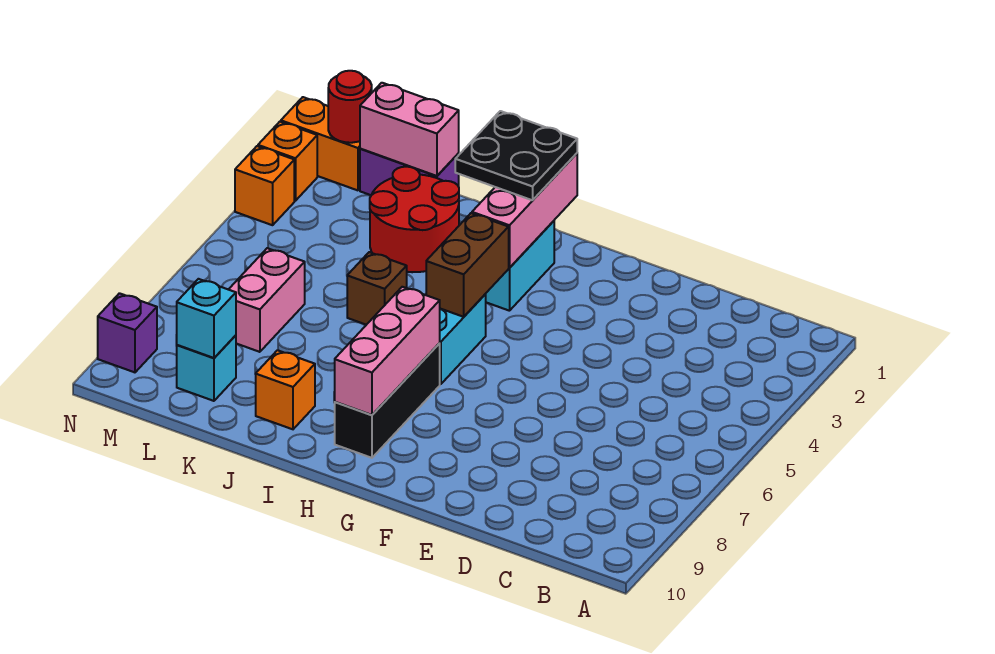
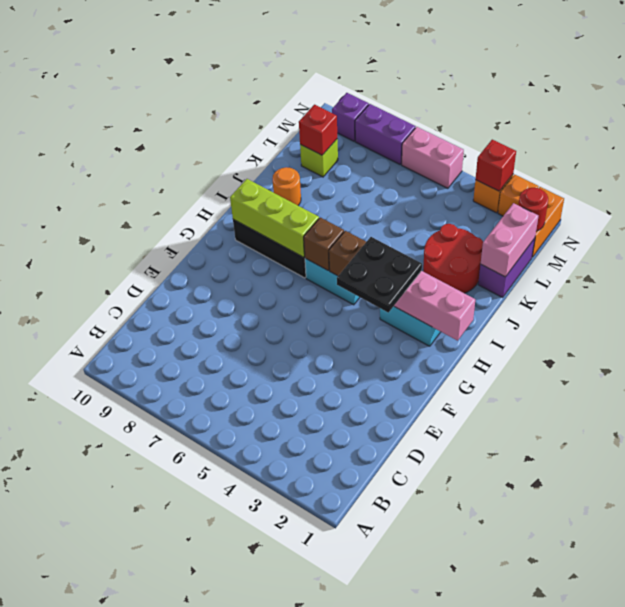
black 2x2 plate [455,111,577,200] -> black 2x2 plate moved to [337,237,422,312]
pink 1x3 brick [335,287,440,415] -> lime 1x3 brick [230,179,319,257]
brown 1x1 brick [347,252,407,325] -> brown 1x1 brick moved to [304,217,344,270]
orange 1x1 brick [256,350,315,429] -> orange 1x1 round brick [273,167,301,205]
pink 1x2 brick [228,248,305,352] -> pink 1x2 brick moved to [402,127,464,188]
cyan 1x1 brick [177,335,236,401] -> lime 1x1 brick [300,139,338,177]
cyan 1x1 brick [176,279,236,358] -> red 1x1 brick [299,105,337,155]
none -> red 1x1 brick [475,140,516,191]
none -> purple 1x2 brick [355,104,416,164]

